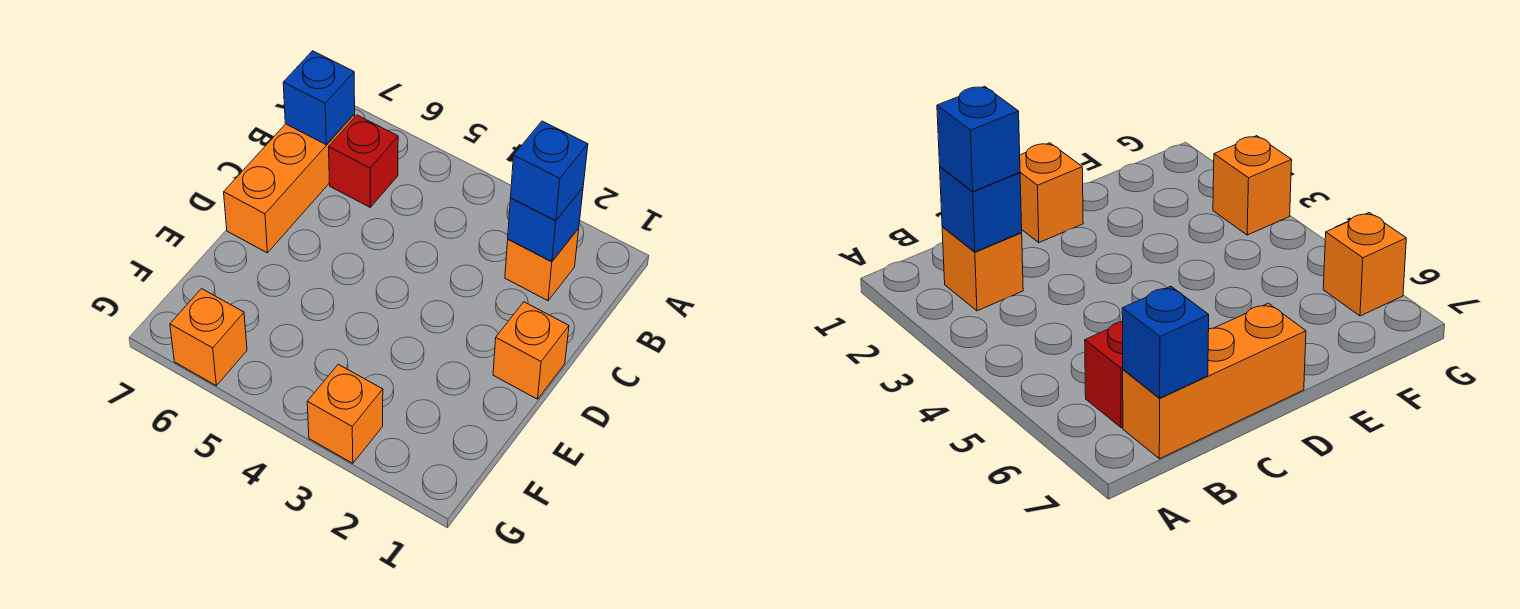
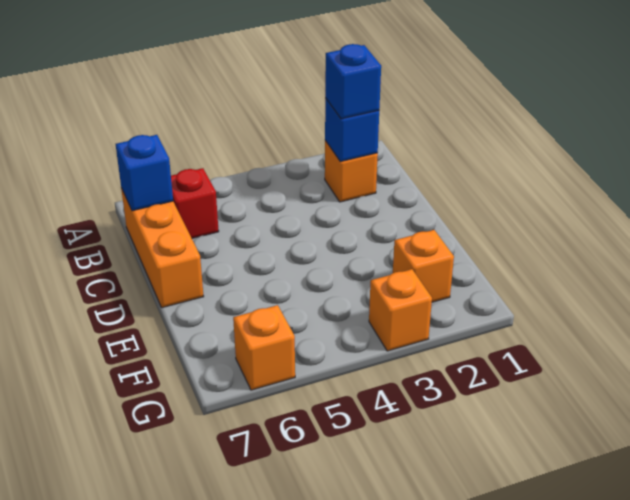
orange 1x1 brick [493,302,569,399] -> orange 1x1 brick moved to [393,230,454,302]

